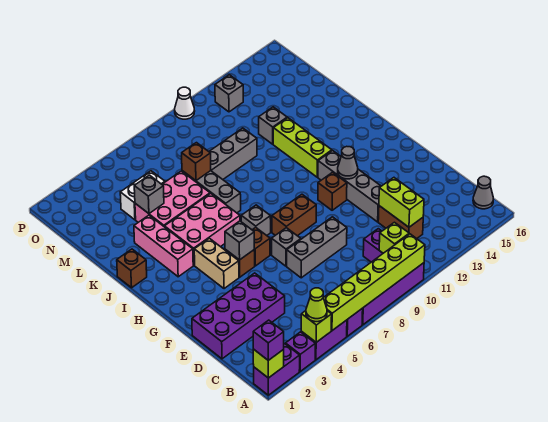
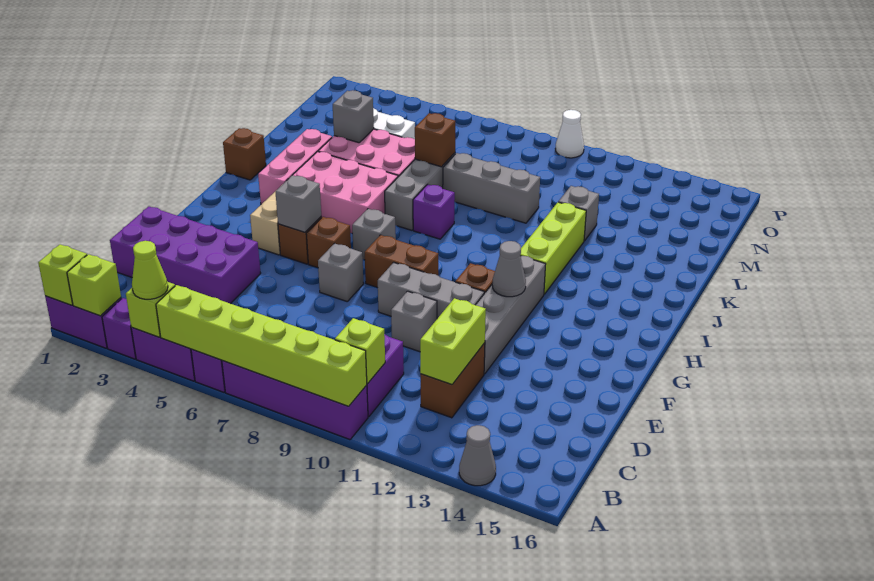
purple 1x1 brick [253,320,284,360] -> purple 1x1 brick moved to [413,184,455,239]
none -> lime 1x1 brick [67,254,121,316]
grey 1x1 cone [473,176,493,209] -> grey 1x1 cone moved to [459,425,496,486]
grey 1x3 brick [287,217,347,278] -> grey 1x3 brick moved to [378,262,484,319]
grey 1x1 brick [215,75,243,112] -> grey 1x1 brick moved to [391,291,437,352]

